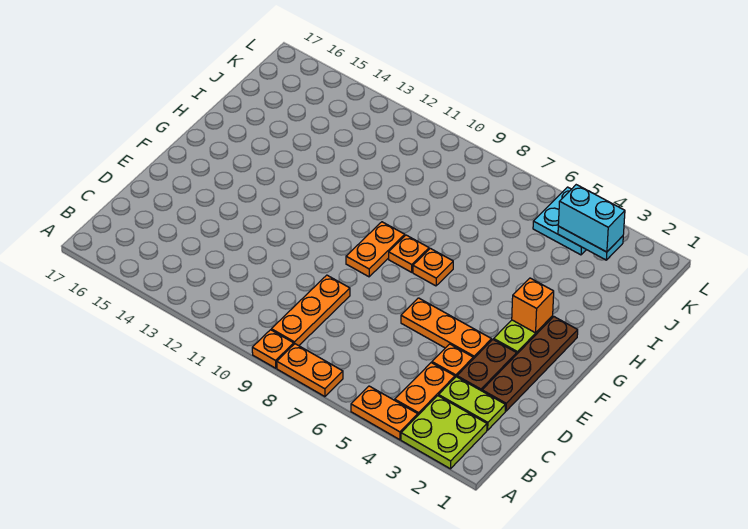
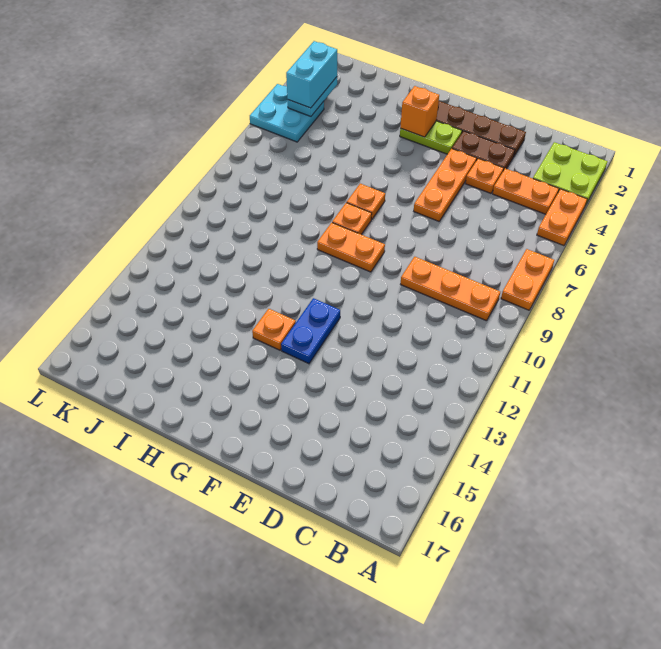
orange 1x1 plate [252,330,294,368] -> orange 1x1 plate moved to [252,309,296,350]
lime 1x2 plate [439,377,505,430] -> none
none -> blue 1x2 plate [281,298,340,364]

